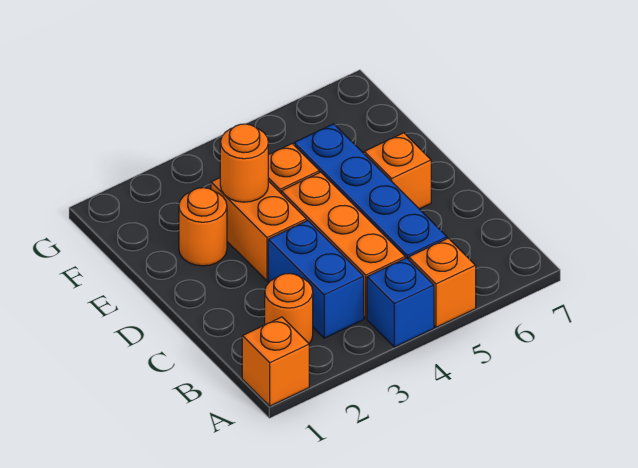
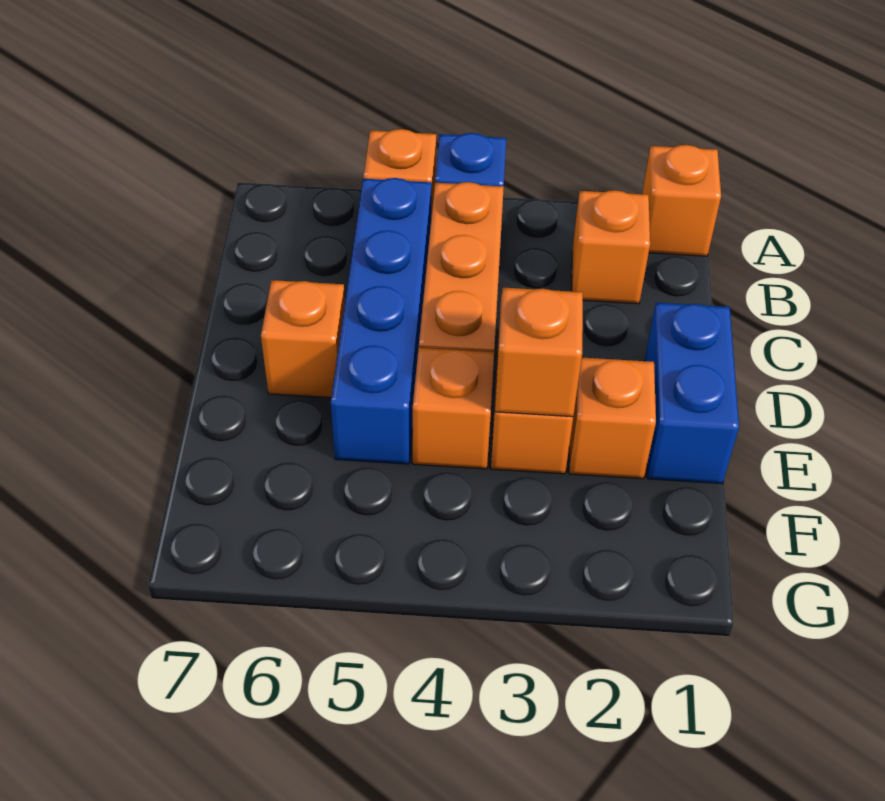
orange 1x1 round brick [265,274,313,343] -> orange 1x1 brick [572,190,650,304]
blue 1x2 brick [268,221,364,338] -> blue 1x2 brick moved to [645,303,739,484]
orange 1x1 round brick [179,188,227,266] -> orange 1x1 brick [569,358,656,479]
orange 1x1 round brick [220,124,268,202] -> orange 1x1 brick [495,288,583,417]

